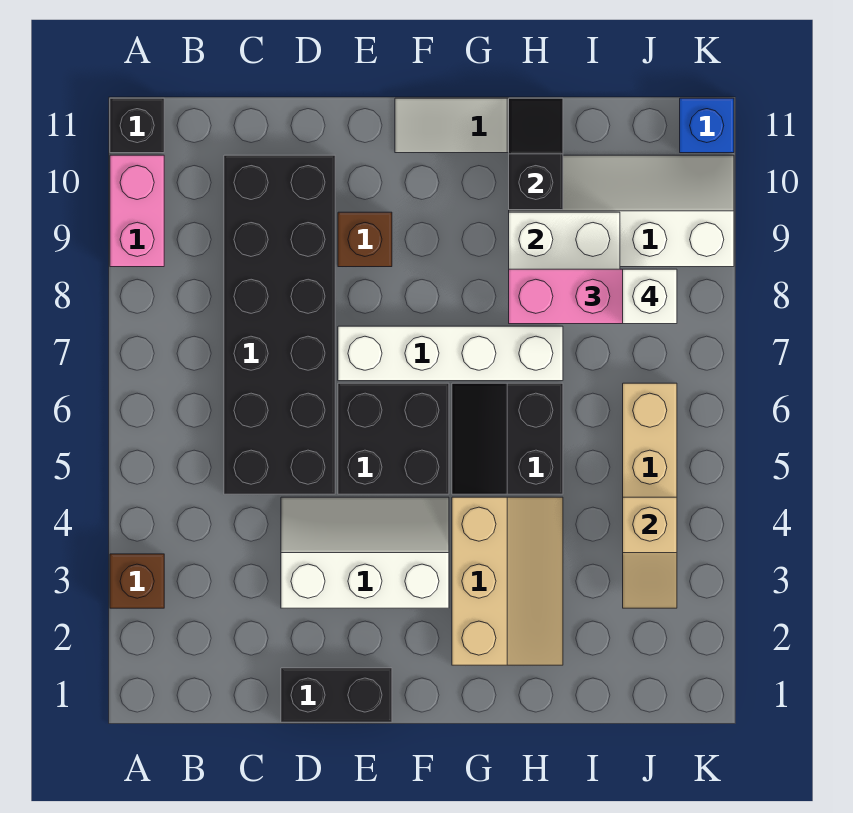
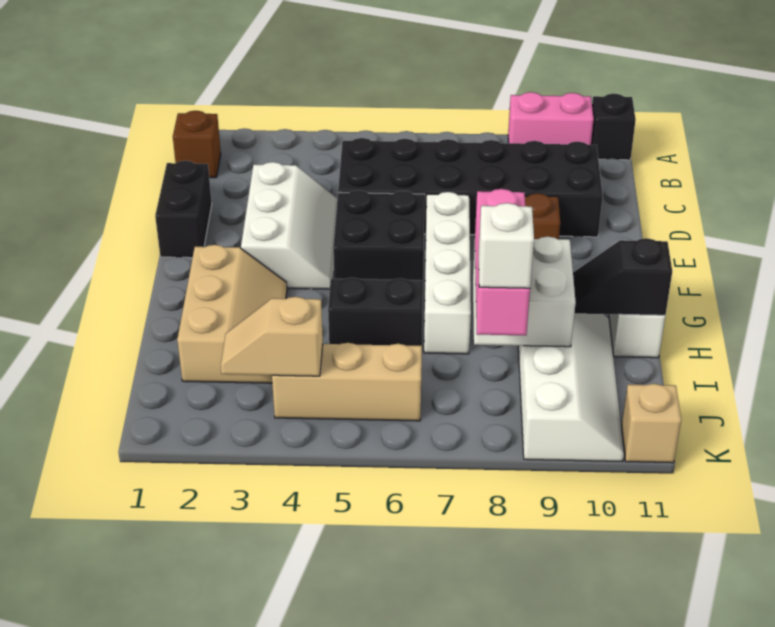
brown 1x1 brick [110,554,164,608] -> brown 1x1 brick moved to [173,111,221,178]
tan 2x3 slope [452,497,563,665] -> tan 2x3 slope turned to [177,245,287,383]
black 1x2 slope [509,98,563,210] -> black 1x2 slope turned to [573,238,672,315]
blue 1x1 brick [680,98,734,153] -> tan 1x1 brick [622,384,681,463]

